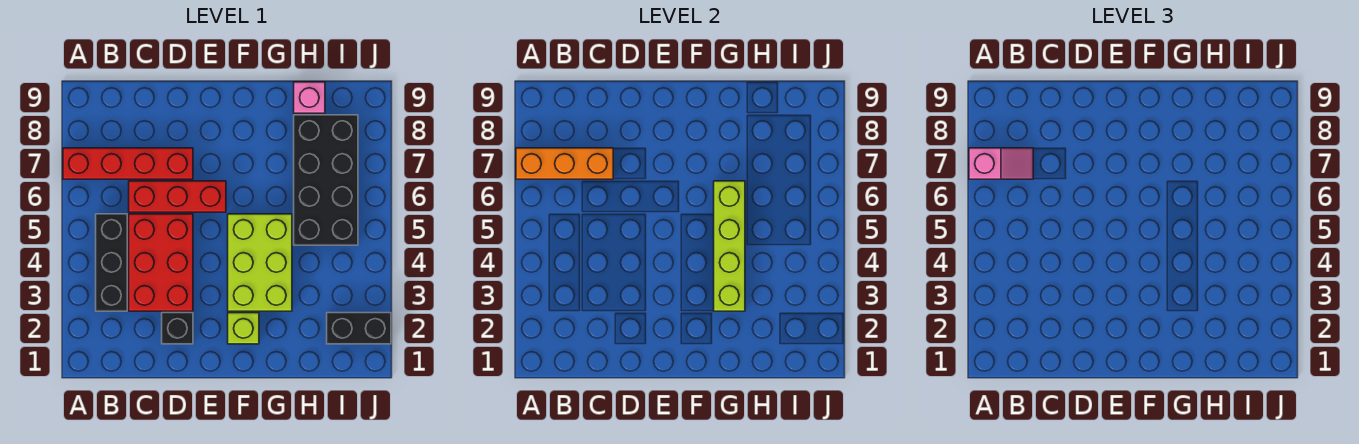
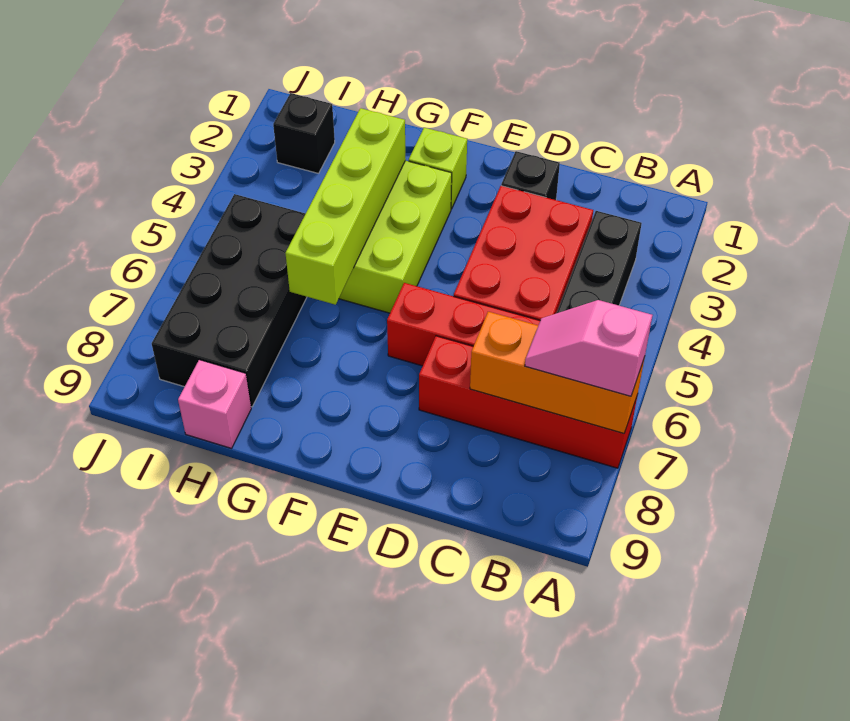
black 1x2 brick [327,313,391,344] -> black 1x1 brick [273,93,335,173]

